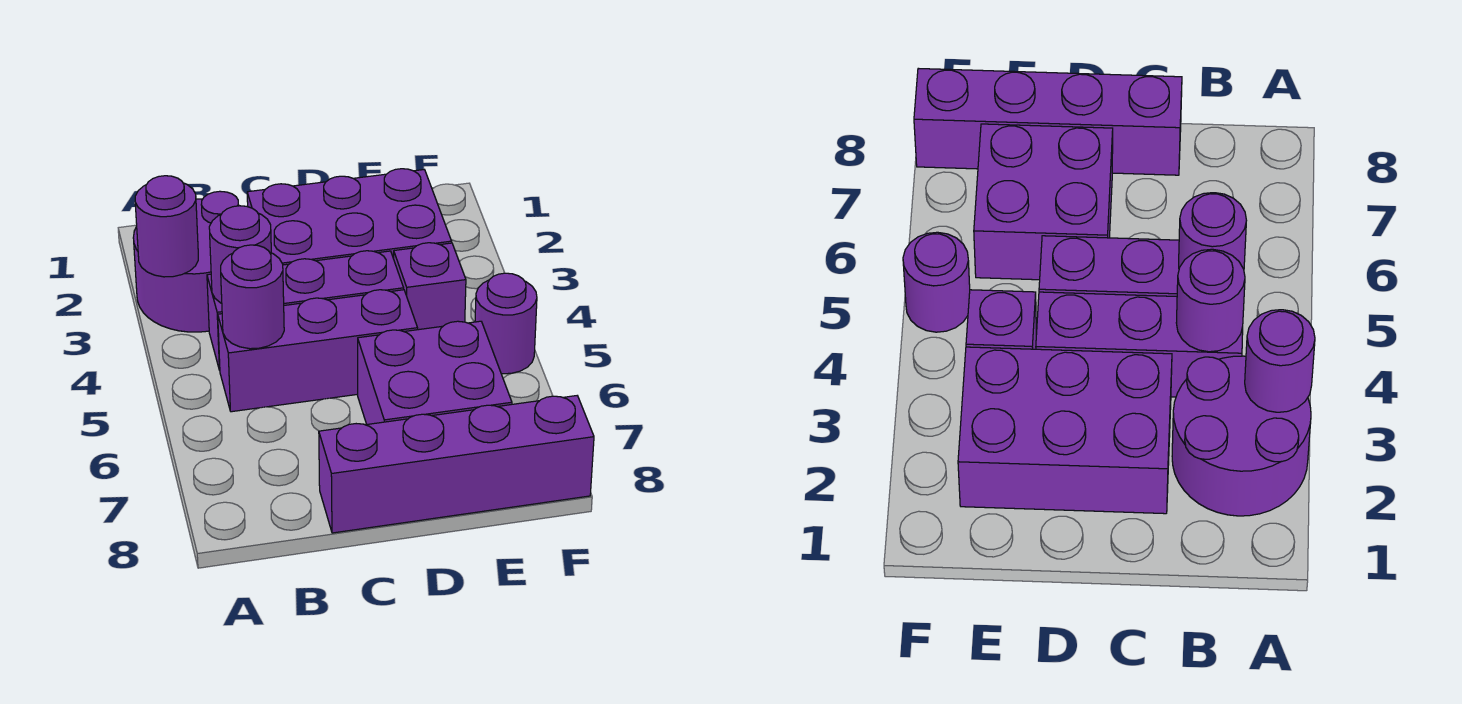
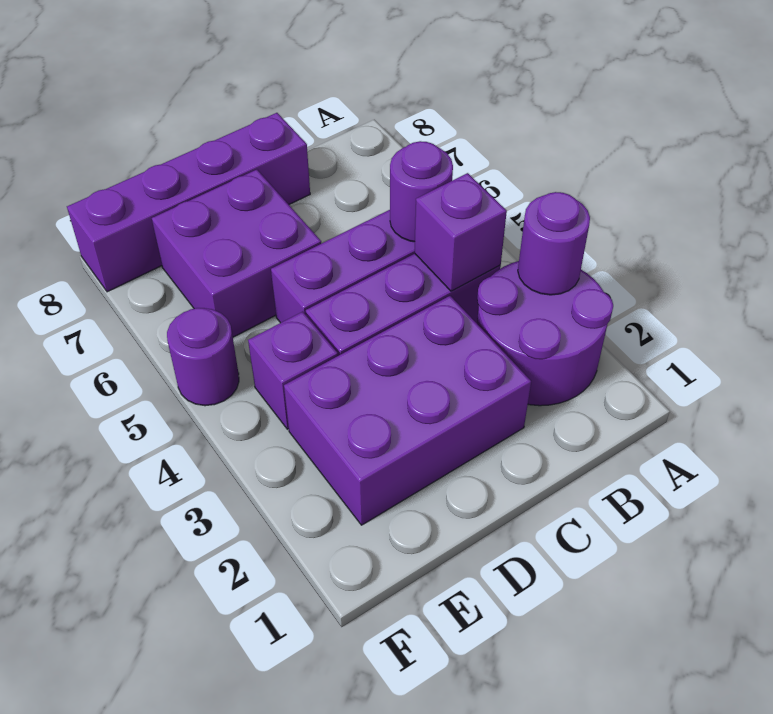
purple 1x1 round brick [209,206,271,303] -> purple 1x1 brick [415,173,507,291]

